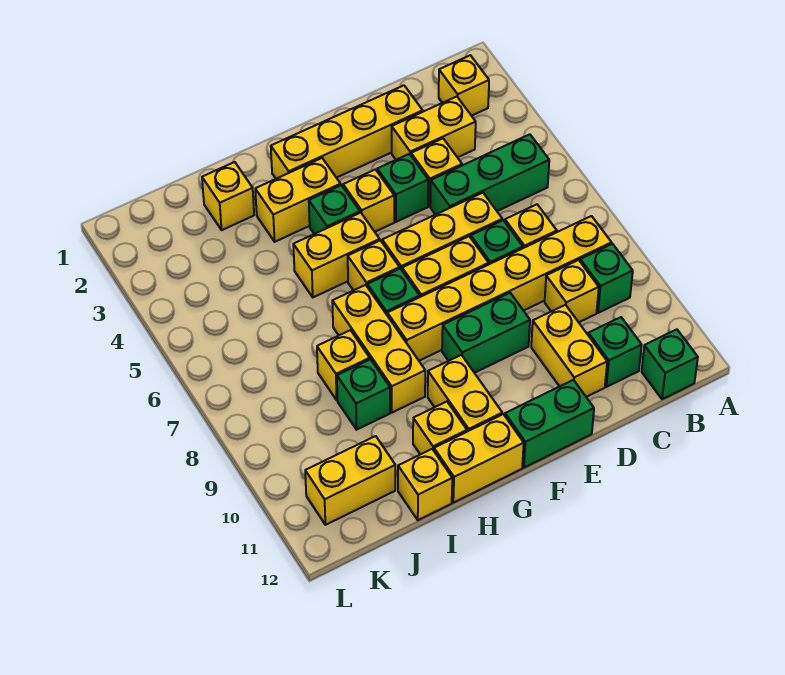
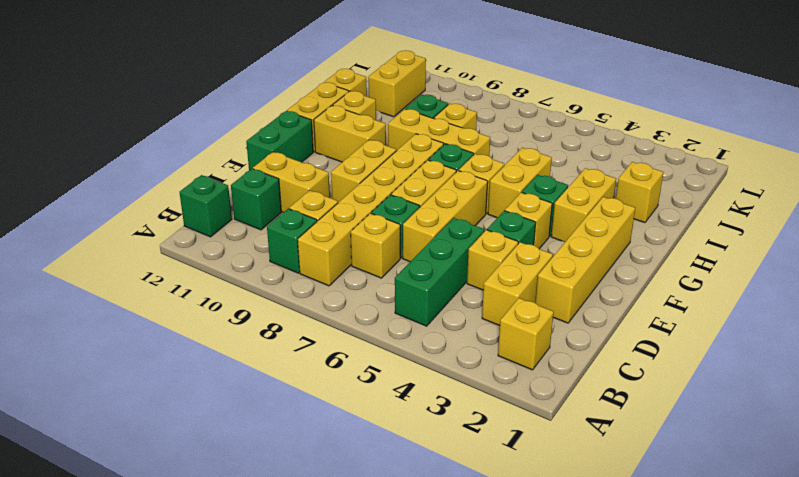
green 1x2 brick [442,293,530,373] -> yellow 1x2 brick [331,140,396,202]

